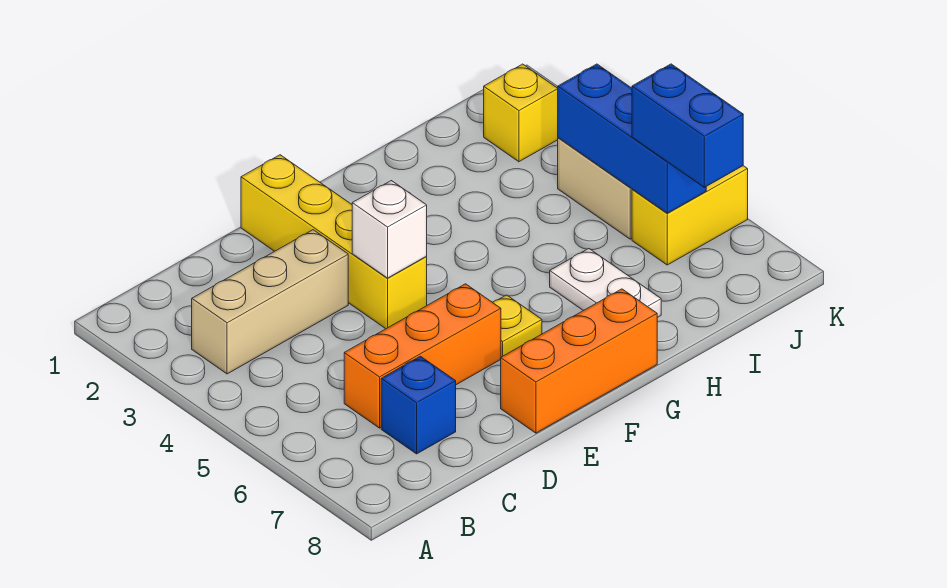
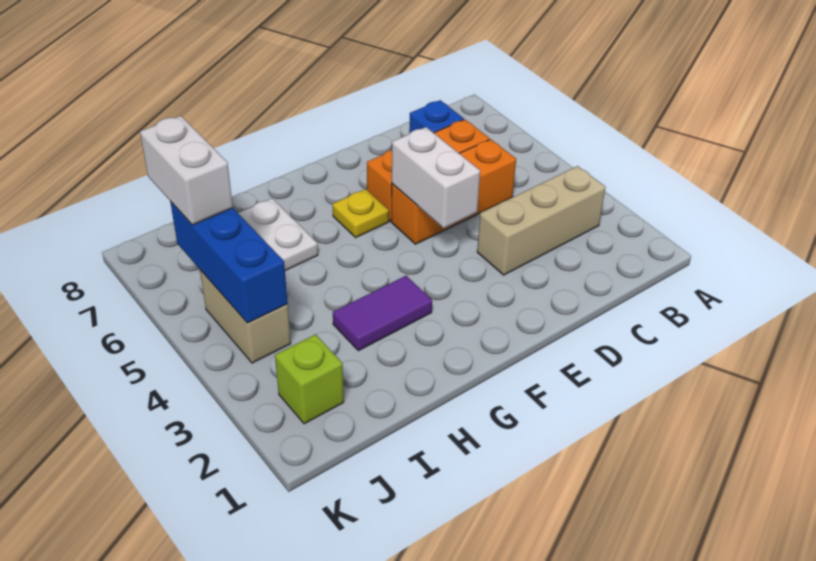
yellow 1x4 brick [241,155,427,329] -> none
white 1x1 brick [352,181,427,278] -> white 1x2 brick [392,127,480,228]
orange 1x3 brick [501,289,657,433] -> orange 1x3 brick moved to [391,139,516,244]
none -> purple 1x2 tile [333,276,432,351]
yellow 1x1 brick [484,64,558,162] -> lime 1x1 brick [275,334,344,424]
yellow 1x2 brick [632,166,748,265] -> none
blue 1x2 brick [632,64,743,187] -> white 1x2 brick [140,116,233,225]

